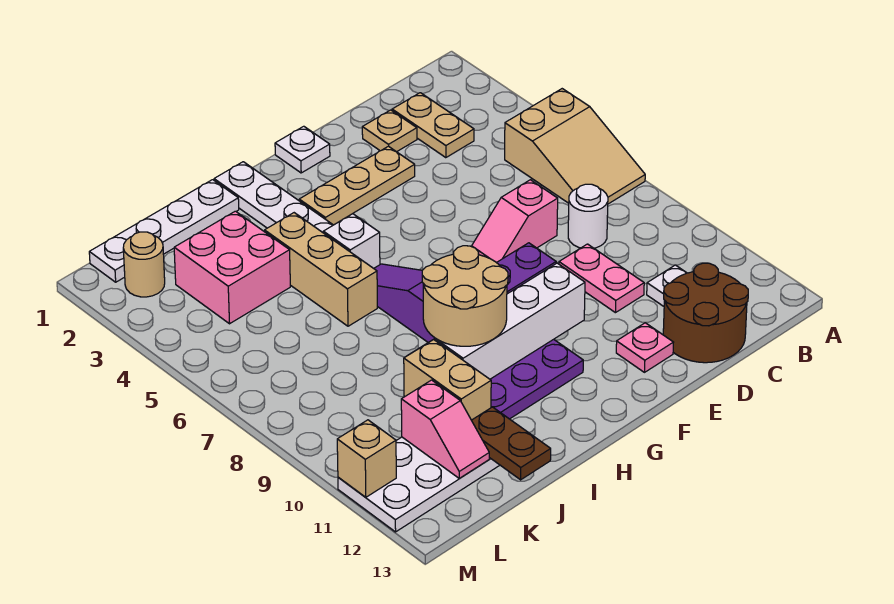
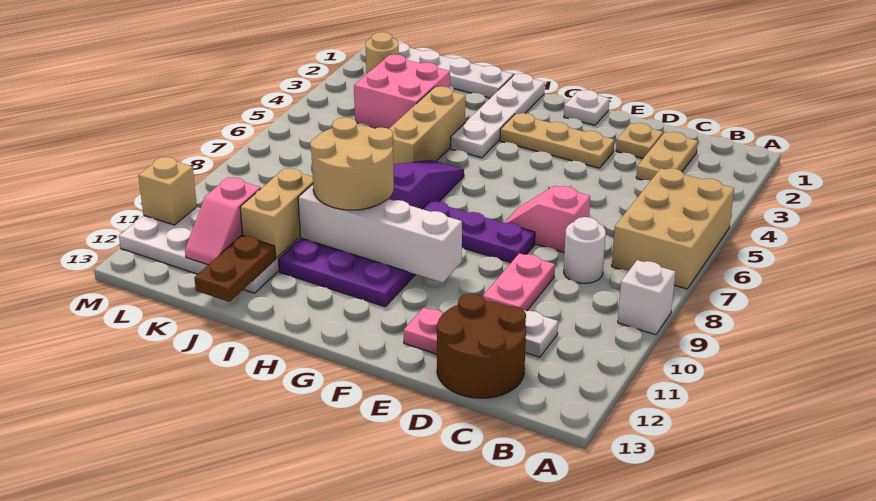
tan 2x3 slope [505,89,645,204] -> tan 2x3 brick [612,168,734,289]
white 1x1 brick [323,214,380,268] -> white 1x1 brick moved to [618,260,675,335]

